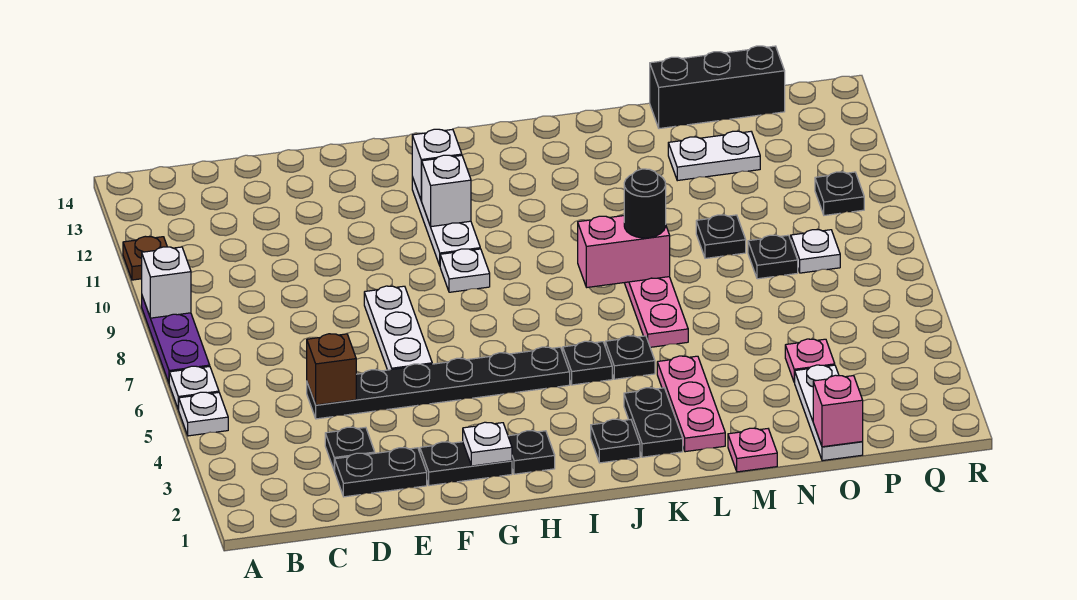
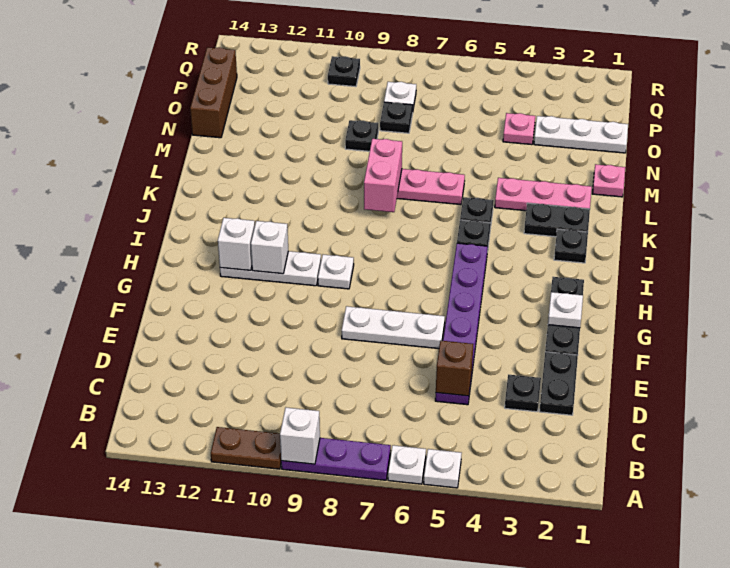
brown 1x1 plate [123,236,167,280] -> brown 1x2 plate [211,427,281,469]
black 1x6 plate [307,347,570,419] -> purple 1x6 plate [435,243,488,405]
black 1x1 round brick [624,169,666,238] -> none
white 1x2 plate [668,131,760,181] -> none
black 1x3 brick [650,46,785,129] -> brown 1x3 brick [190,47,237,138]
pink 1x1 brick [813,375,863,447] -> none

